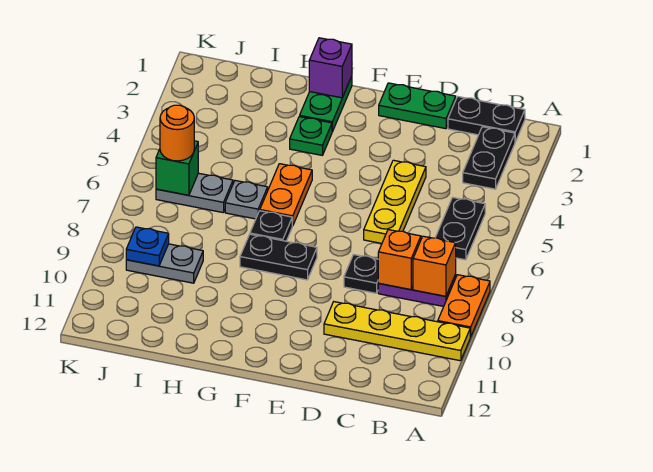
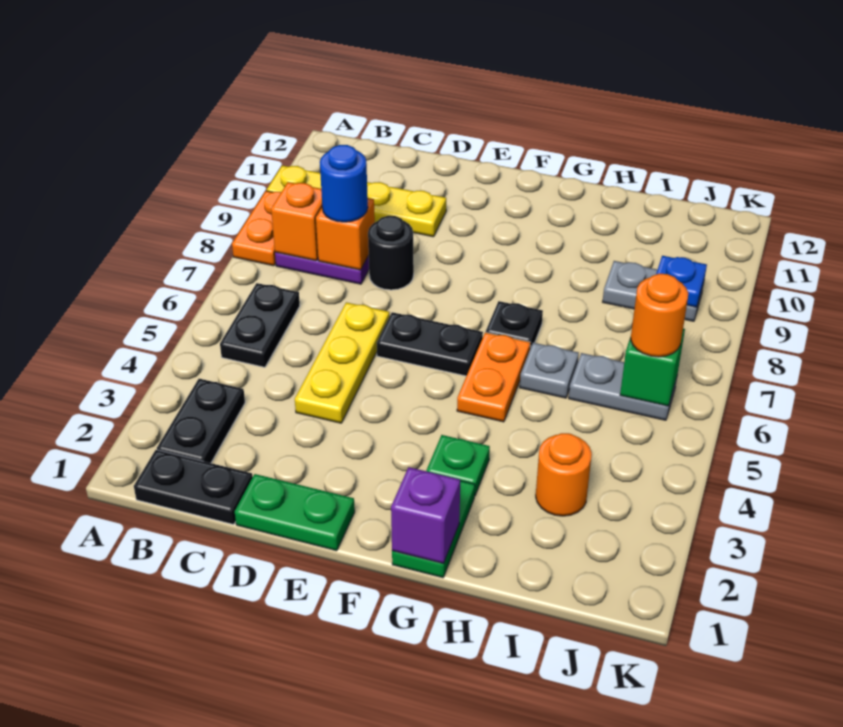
none -> blue 1x1 round brick [320,145,368,222]
black 1x1 plate [344,255,379,293] -> black 1x1 round brick [368,216,414,290]
black 1x2 plate [240,234,317,280] -> black 1x2 plate moved to [377,312,483,376]
none -> orange 1x1 round brick [536,433,592,516]

